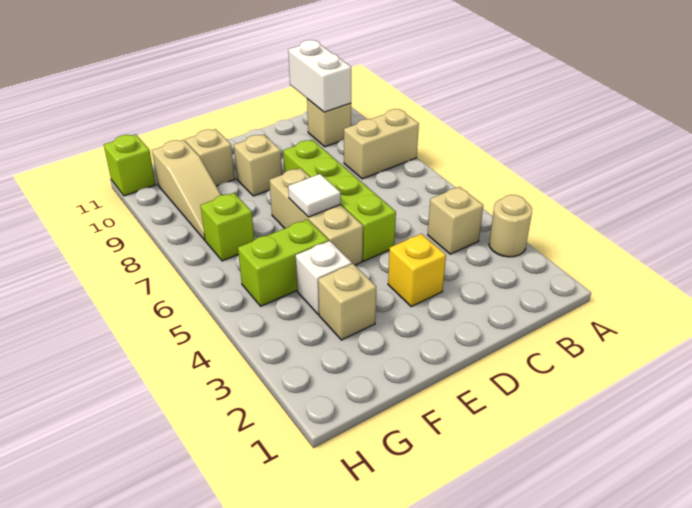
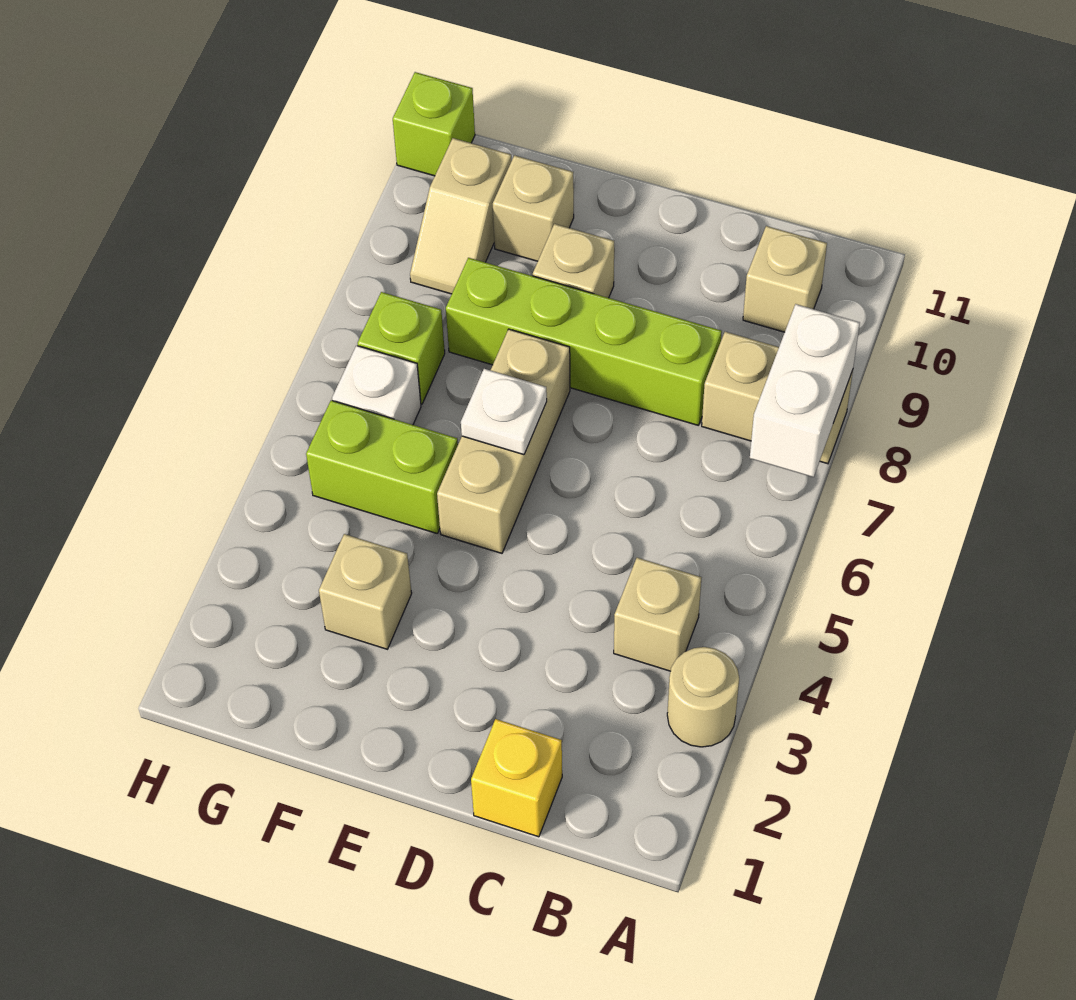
white 1x2 brick [288,40,351,112] -> white 1x2 brick moved to [750,304,860,477]
yellow 1x1 brick [388,234,446,307] -> yellow 1x1 brick moved to [471,719,562,837]
lime 1x4 brick [283,140,396,261] -> lime 1x4 brick turned to [446,258,722,425]
white 1x1 tile [288,174,341,217] -> white 1x1 plate [461,369,547,455]
white 1x1 brick [296,241,352,315] -> white 1x1 brick moved to [332,346,421,425]
tan 1x3 slope [152,140,221,240] -> tan 1x2 slope [410,138,511,294]

